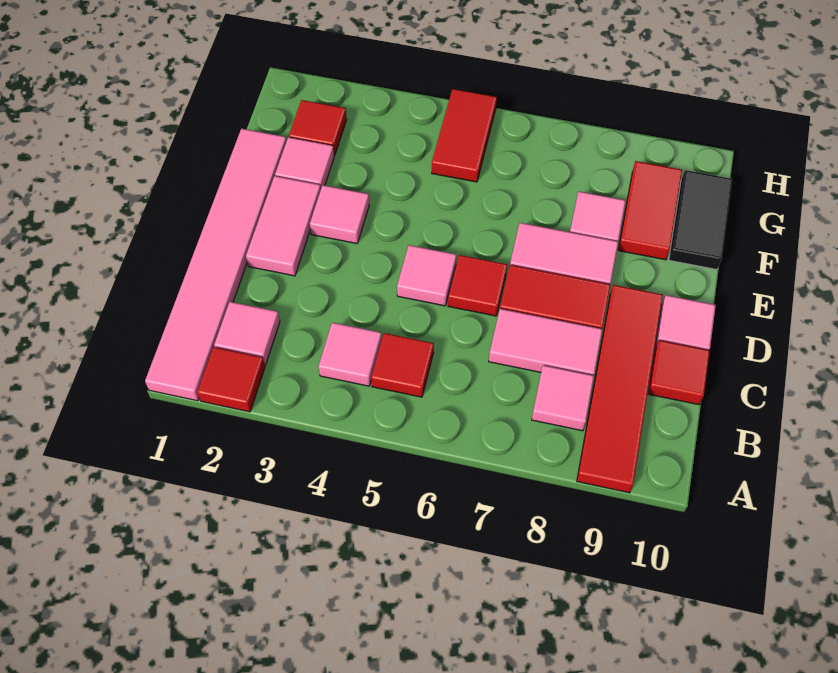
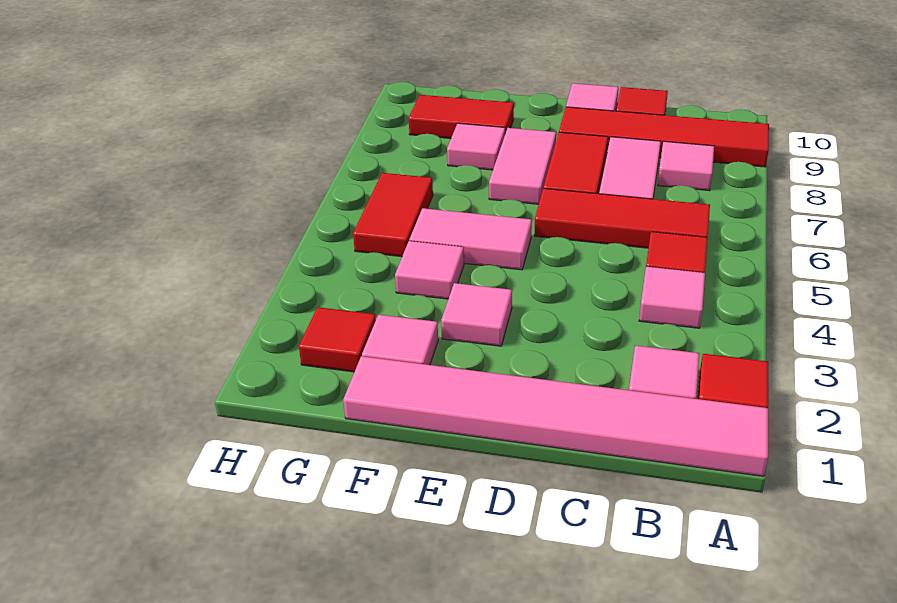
pink 1x2 tile [246,176,321,276] -> pink 1x2 tile moved to [409,208,532,270]
pink 1x1 tile [397,245,456,306] -> pink 1x1 tile moved to [395,241,464,299]
red 1x1 tile [448,255,507,316] -> red 1x3 tile [534,188,710,248]
black 1x2 tile [669,170,732,269] -> none
red 1x2 tile [432,89,497,182] -> red 1x2 tile turned to [353,173,433,257]

